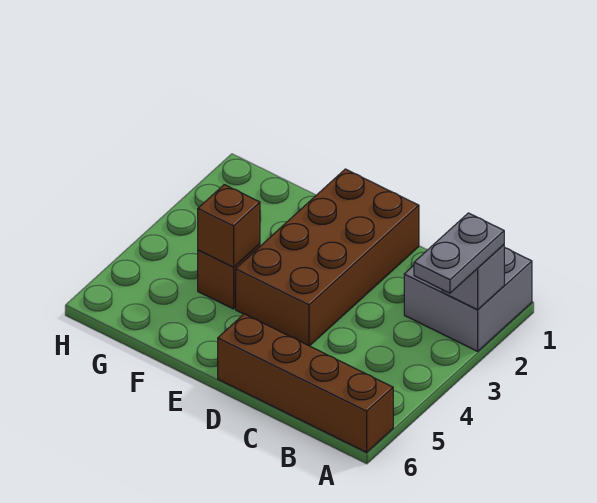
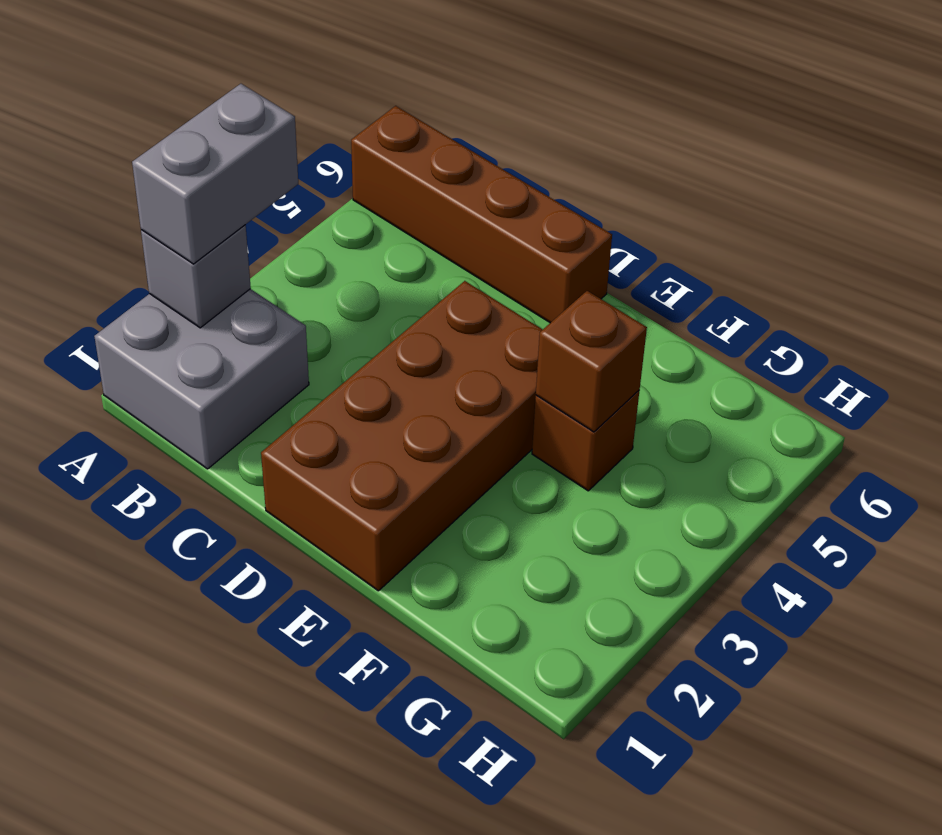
grey 1x2 plate [414,213,504,293] -> grey 1x2 brick [132,84,298,264]

